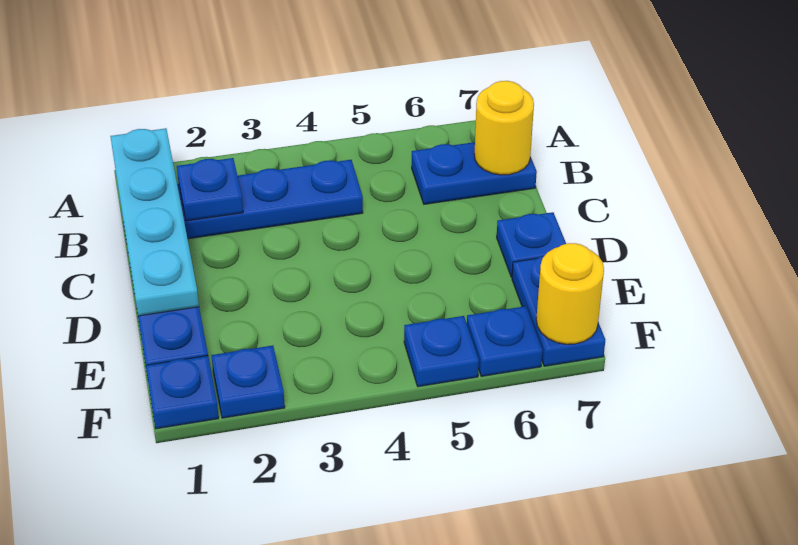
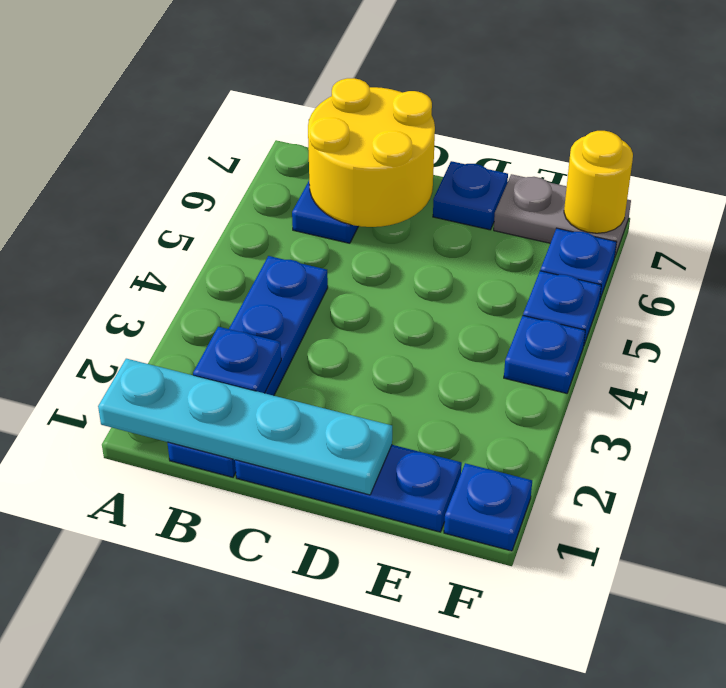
yellow 1x1 round brick [474,81,534,175] -> yellow 2x2 round brick [308,78,435,227]
blue 1x2 plate [512,256,605,366] -> grey 1x2 plate [494,174,631,258]
blue 1x1 plate [211,346,285,418] -> blue 1x1 plate moved to [504,316,585,393]

